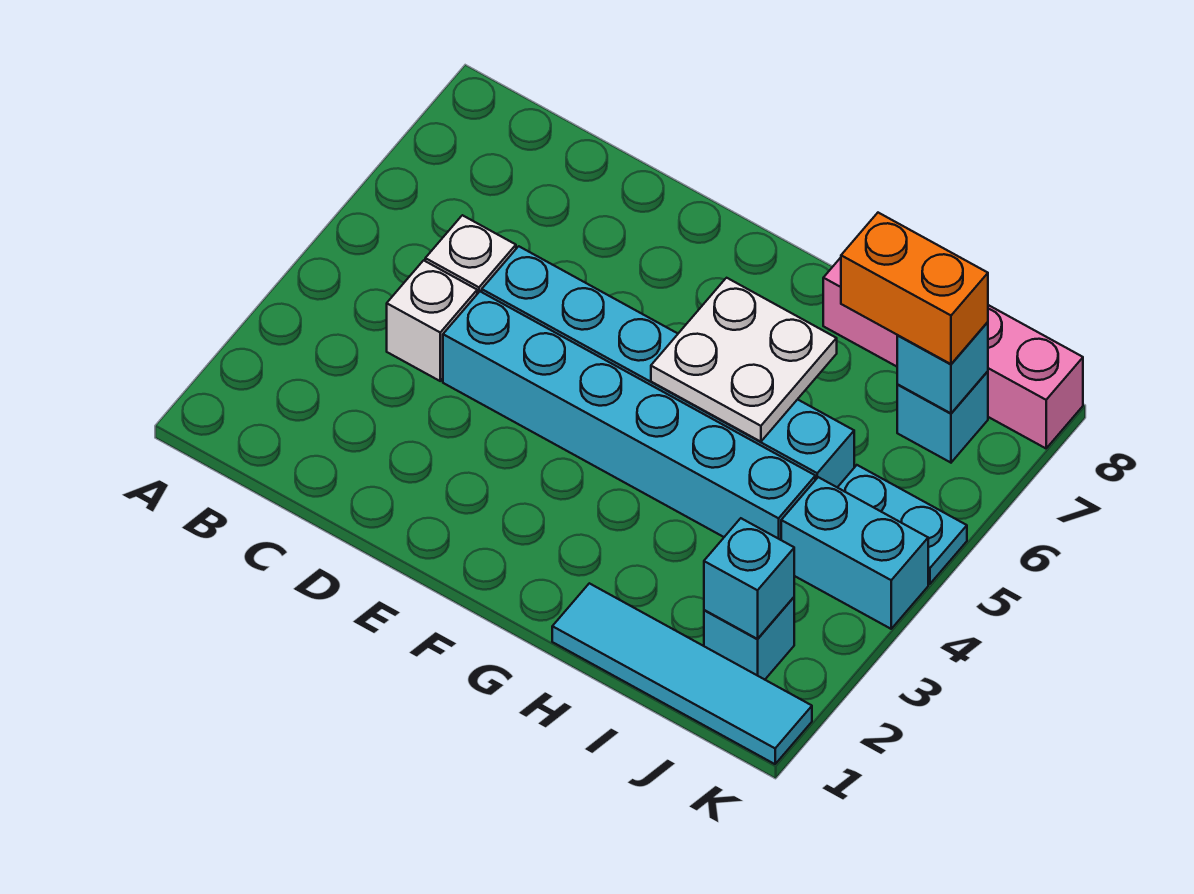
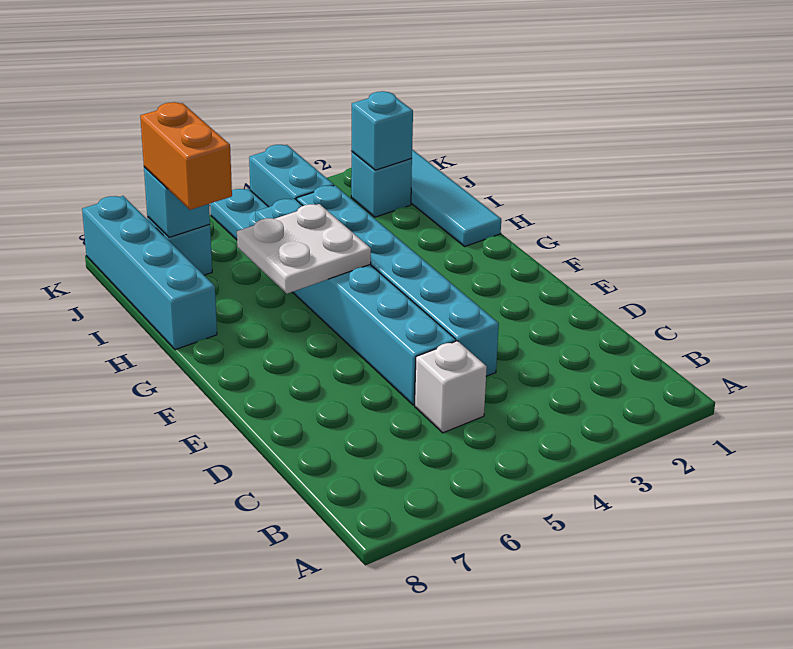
white 1x1 brick [387,260,477,381] -> none
pink 1x4 brick [823,258,1083,448] -> cyan 1x4 brick [82,196,217,350]

